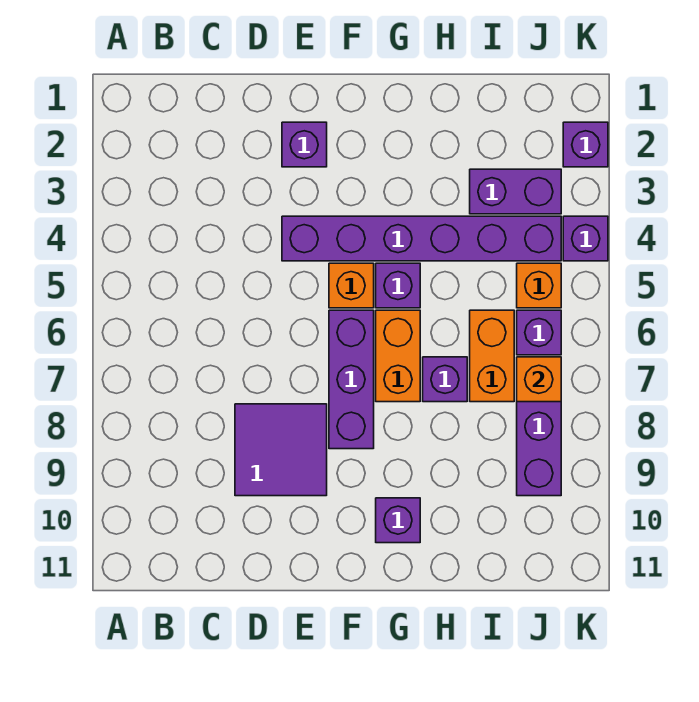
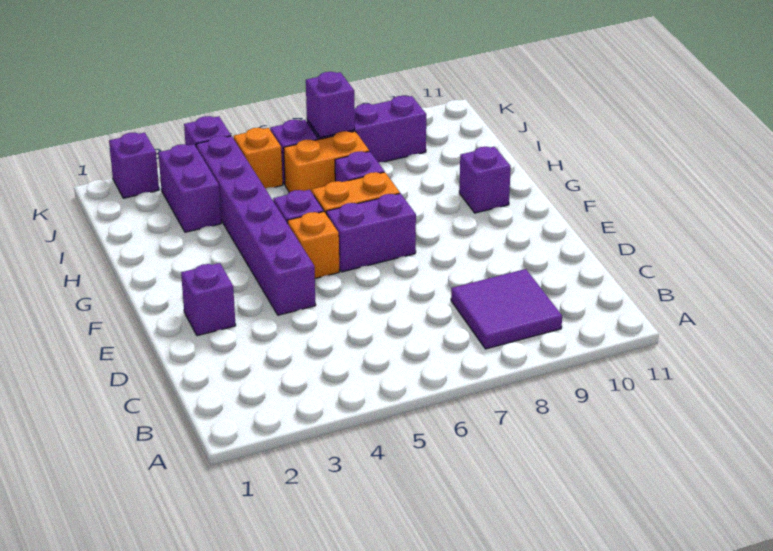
purple 2x2 tile [235,404,327,496] -> purple 2x2 tile moved to [451,269,562,349]
purple 1x3 brick [329,310,374,449] -> purple 1x2 brick [326,193,416,272]
orange 1x1 brick [517,357,561,402] -> purple 1x1 brick [306,72,355,138]

